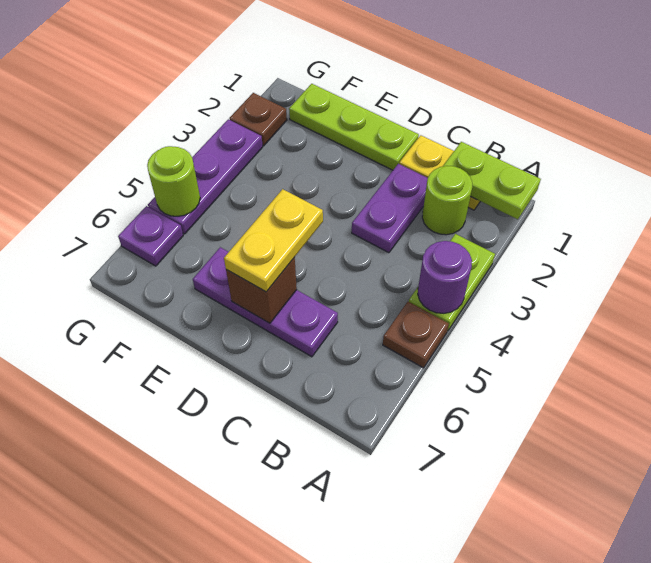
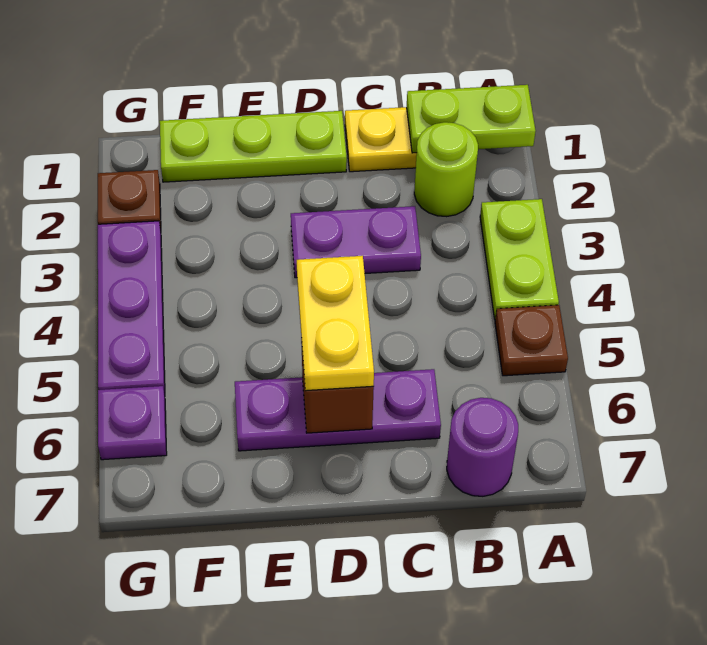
purple 1x1 round brick [418,241,472,313] -> purple 1x1 round brick moved to [447,398,518,496]
purple 1x2 plate [352,164,428,253] -> purple 1x2 plate turned to [291,206,421,278]
lime 1x1 round brick [147,146,200,216] -> none

